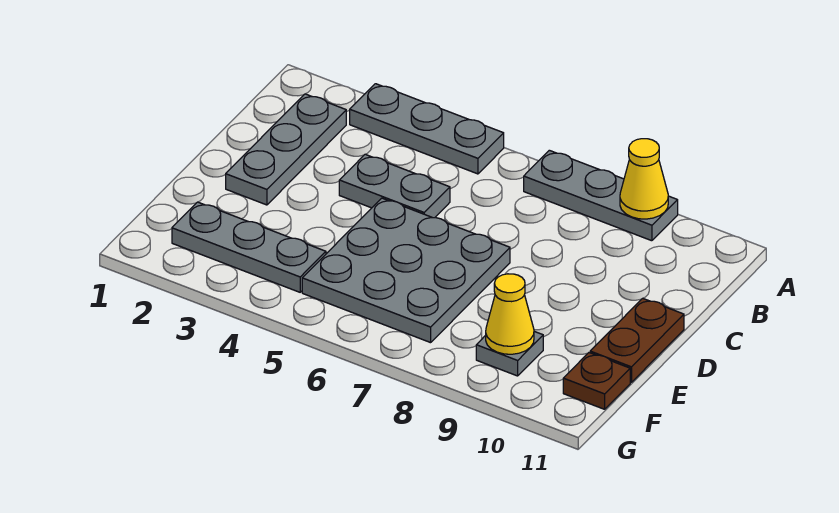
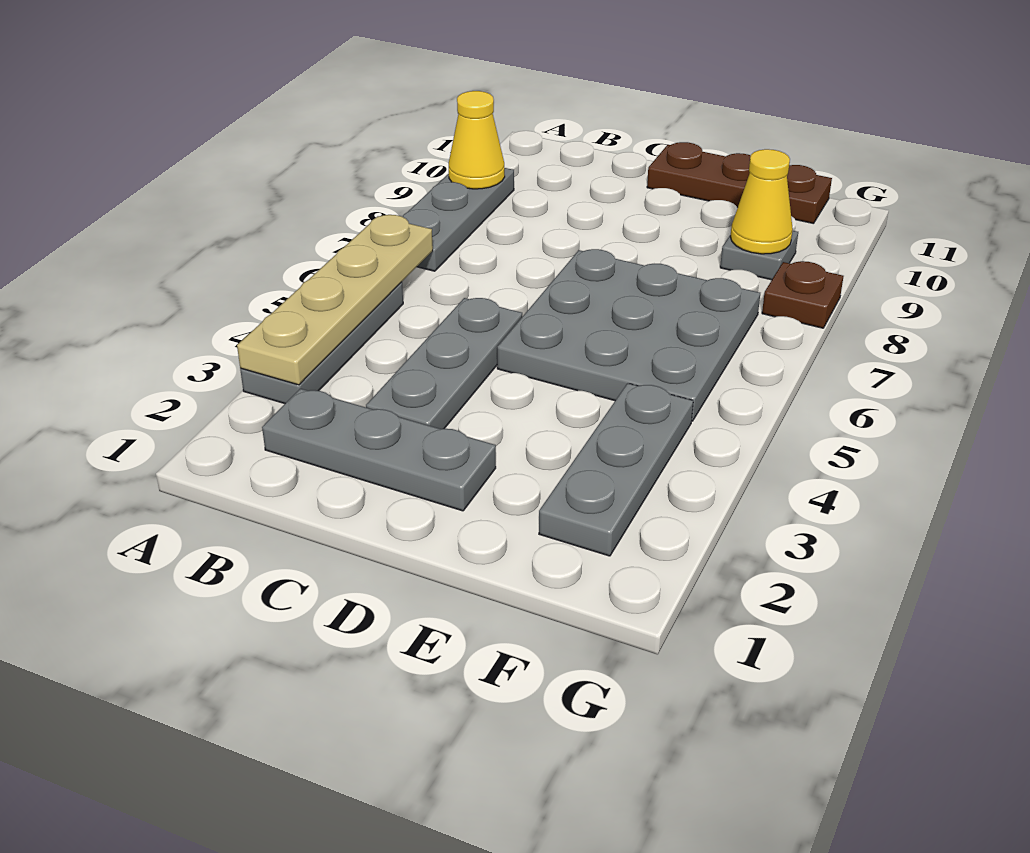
none -> tan 1x4 plate [237,215,433,385]
grey 1x2 plate [339,154,450,218] -> grey 1x3 plate [366,298,522,429]
none -> brown 1x1 plate [762,261,843,328]

